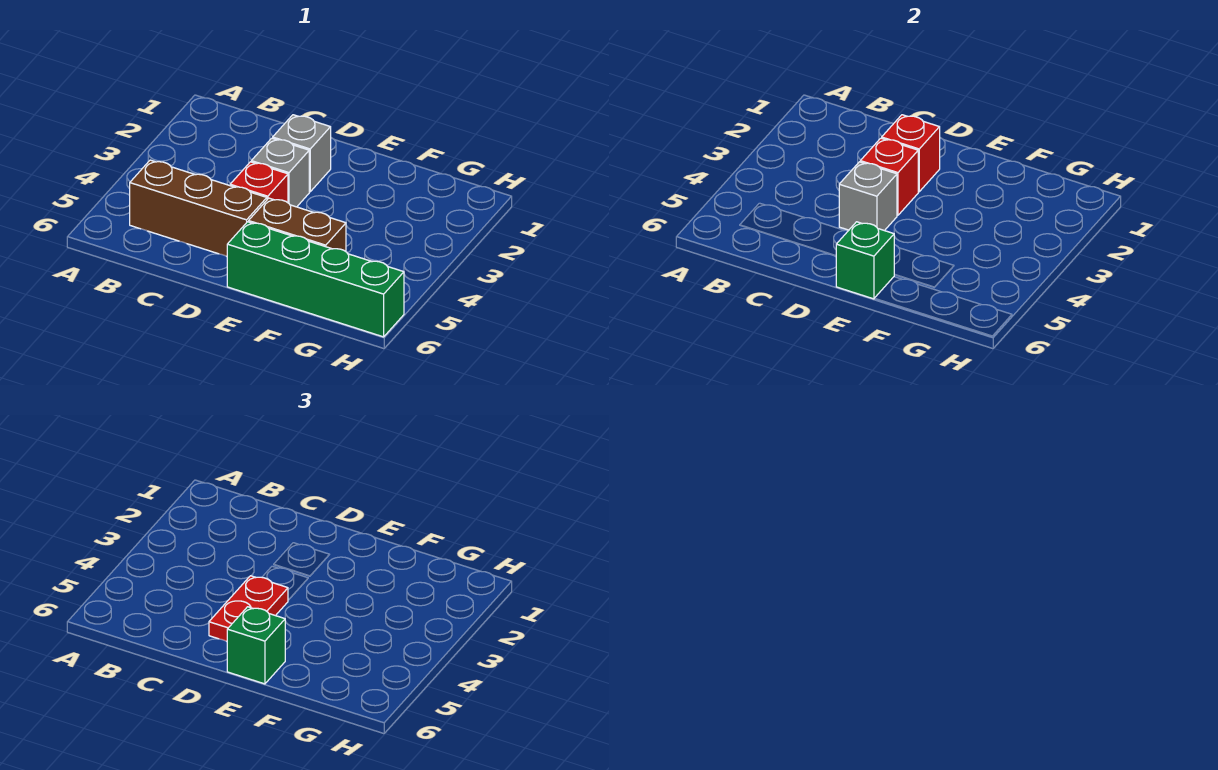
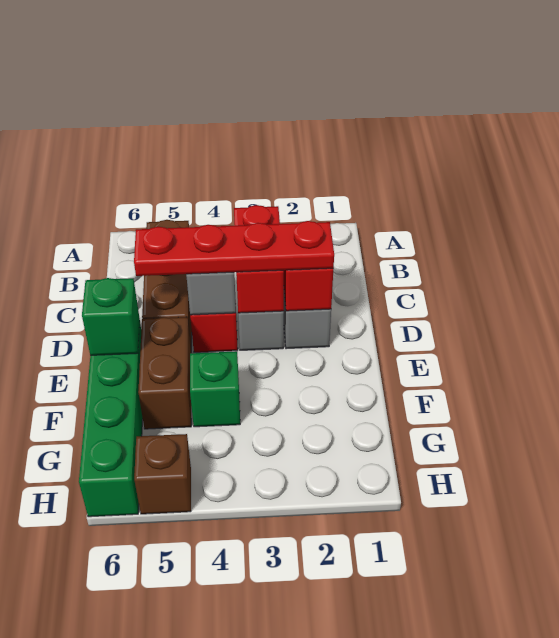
red 1x1 brick [860,138,918,215] -> red 1x2 brick [234,205,284,313]
red 1x2 plate [209,576,288,641] -> red 1x4 plate [134,221,334,276]
green 1x1 brick [227,607,285,684] -> green 1x1 brick moved to [190,351,240,427]
none -> brown 1x1 brick [134,434,191,514]

